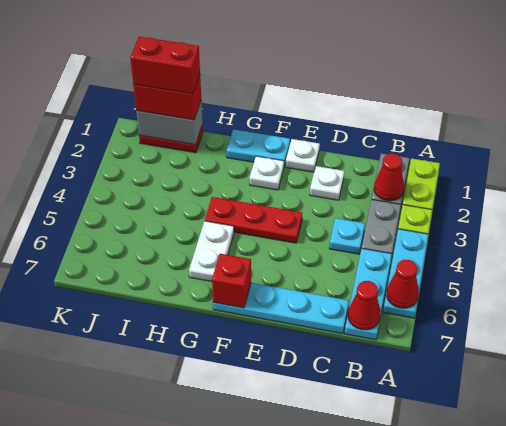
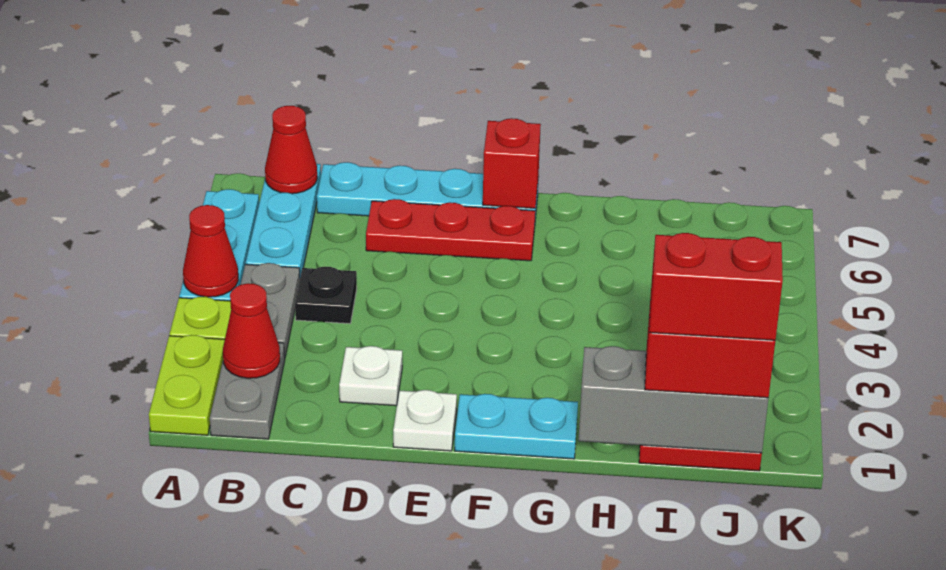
red 1x1 cone [387,260,419,308] -> red 1x1 cone moved to [183,205,238,297]
cyan 1x1 plate [329,218,365,254] -> black 1x1 plate [295,267,357,324]
red 1x3 plate [205,197,302,243] -> red 1x3 plate moved to [366,199,535,261]
white 1x1 plate [249,156,284,190] -> none
white 1x2 plate [189,221,234,281] -> none
grey 1x2 brick [136,101,203,145] -> grey 1x3 brick [579,346,768,453]

